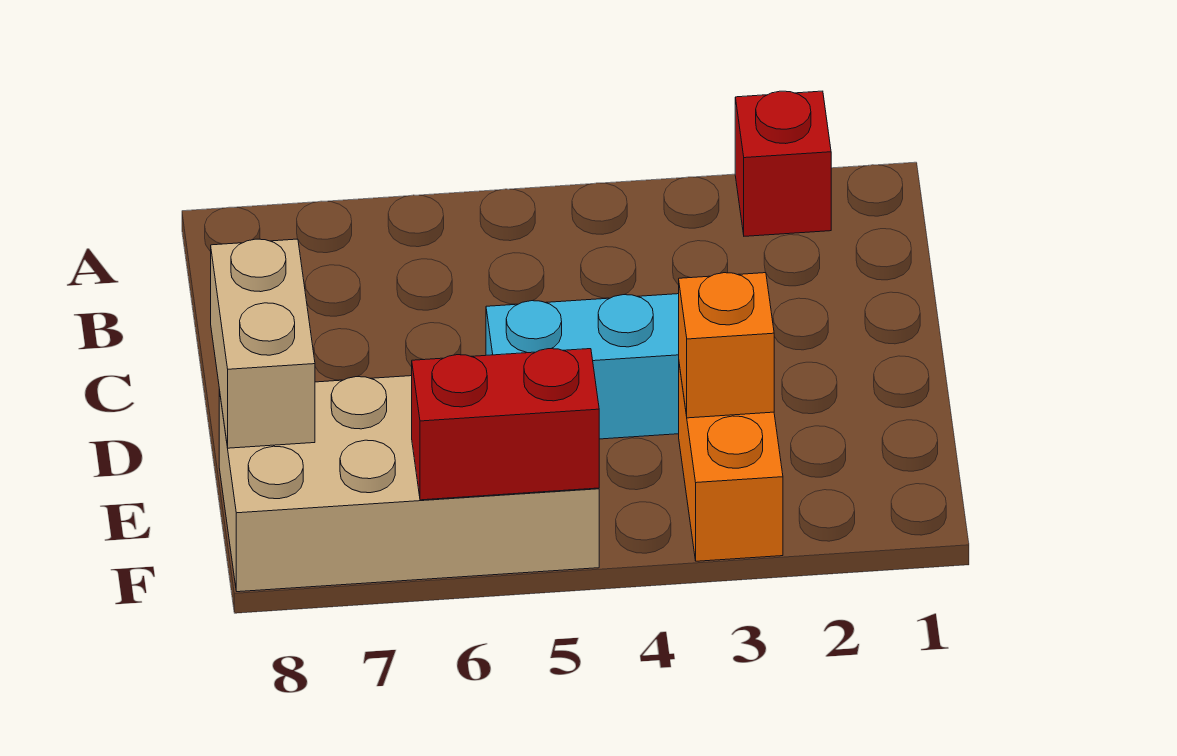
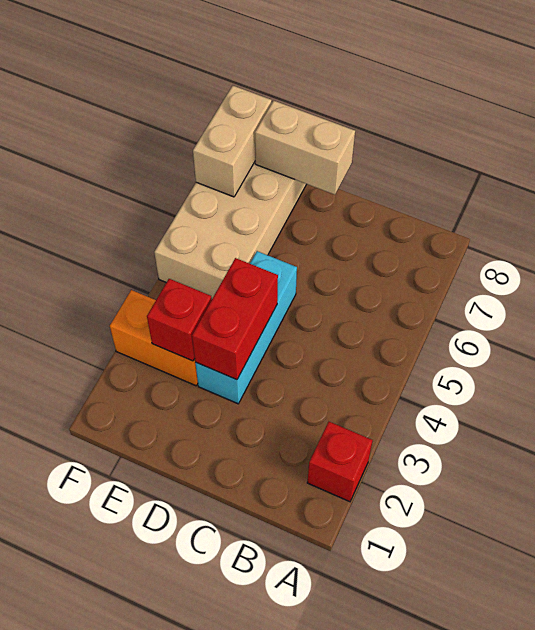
orange 1x1 brick [679,273,774,418] -> red 1x1 brick [147,279,212,361]
red 1x2 brick [412,349,599,500] -> red 1x2 brick moved to [192,258,278,380]
none -> tan 1x2 brick [193,86,272,197]

